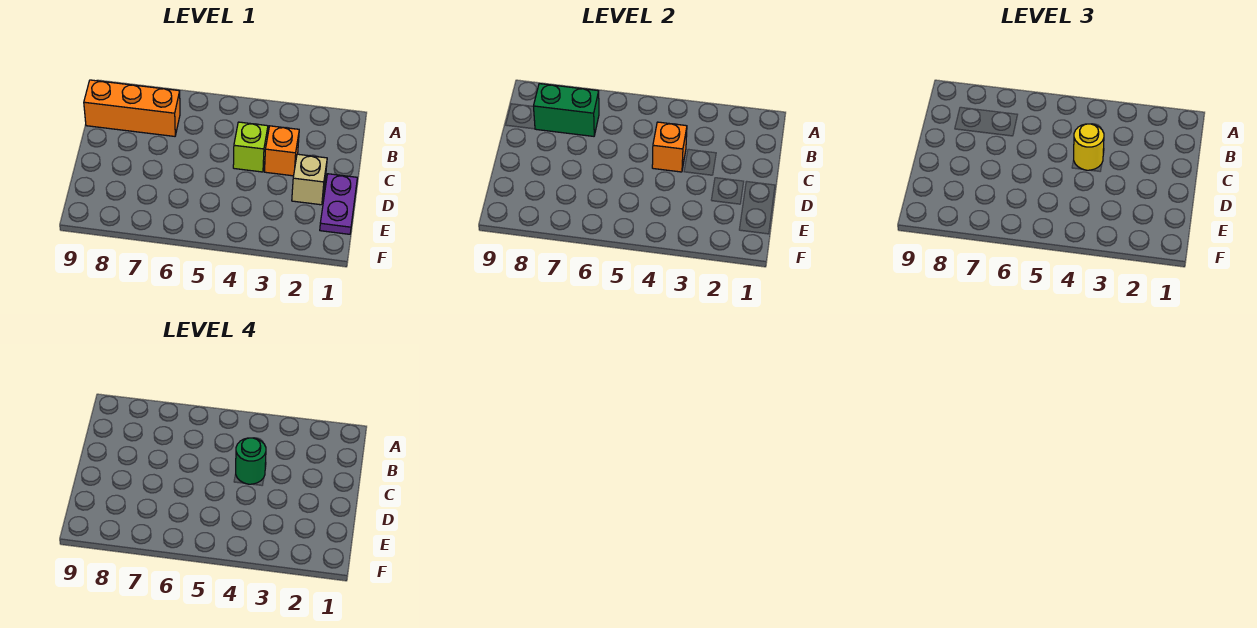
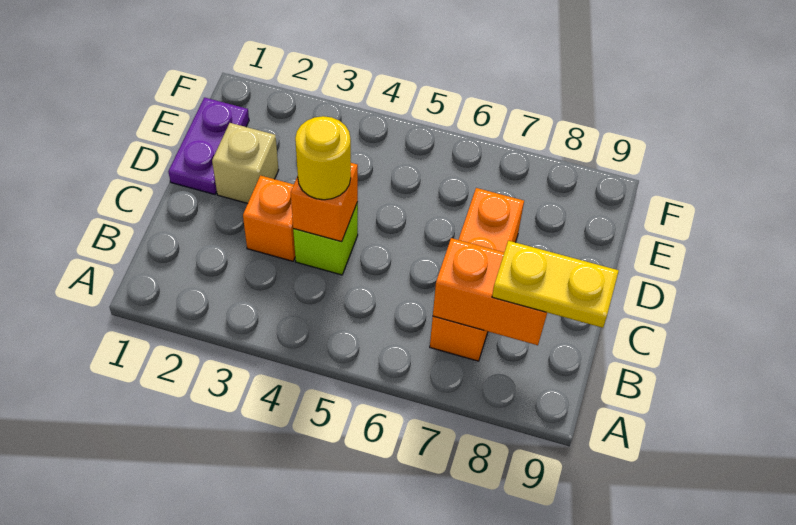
orange 1x3 brick [84,80,180,136] -> orange 1x3 brick turned to [430,188,524,361]
green 1x2 brick [534,84,599,136] -> orange 1x2 brick [433,238,547,345]
none -> yellow 1x2 plate [492,241,619,328]
green 1x1 round brick [236,438,266,484] -> none

